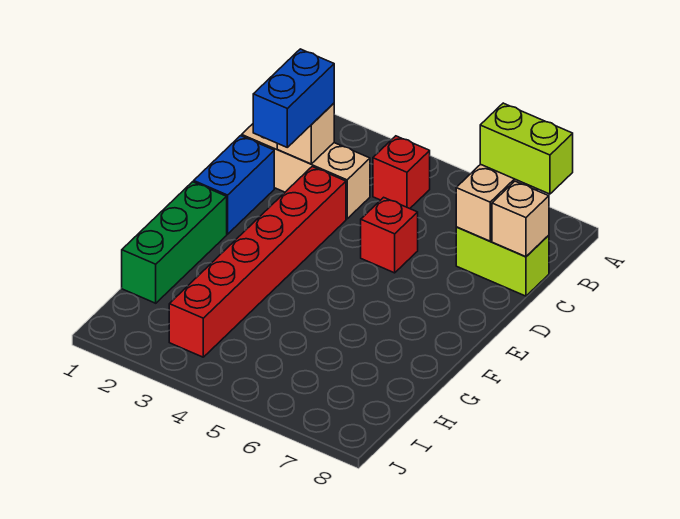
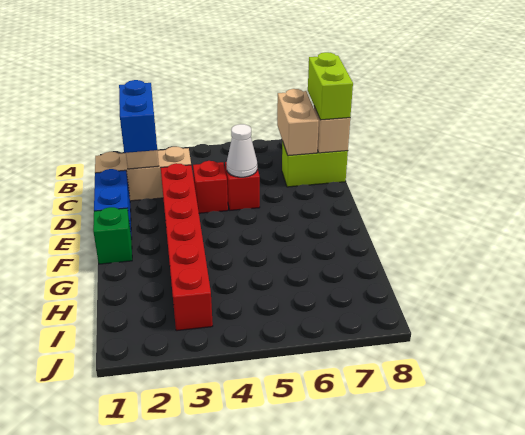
red 1x1 brick [373,136,430,209] -> red 1x1 brick moved to [193,161,228,213]
lime 1x2 brick [480,103,573,194] -> lime 1x2 brick turned to [308,52,353,120]
none -> white 1x1 cone [227,124,257,177]
green 1x3 brick [122,182,227,303] -> green 1x1 brick [93,207,132,264]

